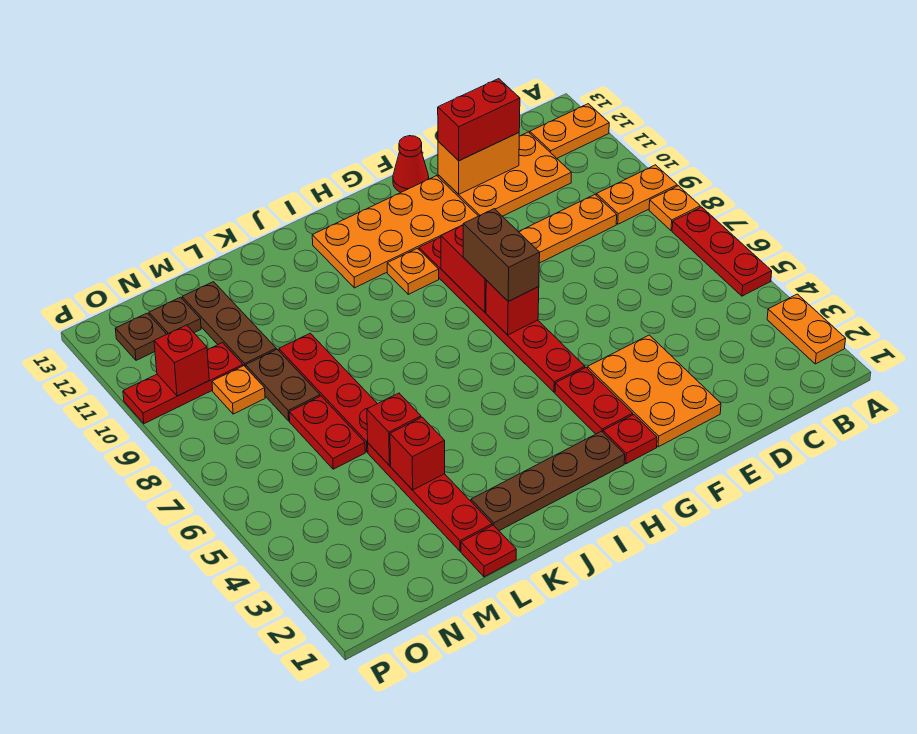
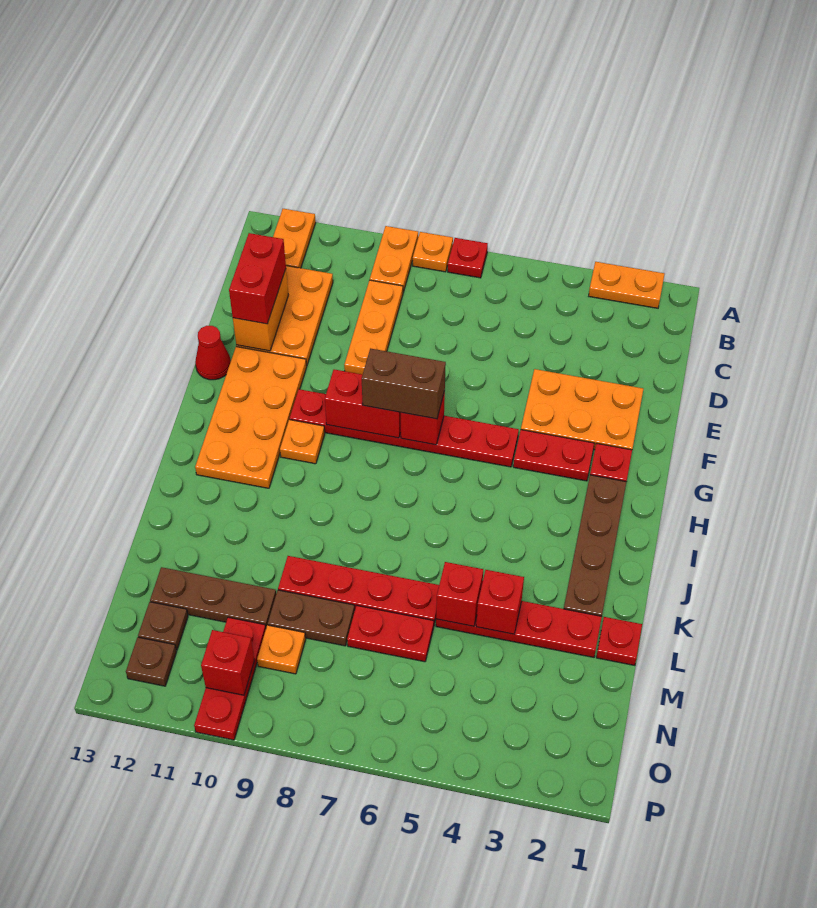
red 1x3 plate [672,207,772,296] -> red 1x1 plate [448,238,488,278]

